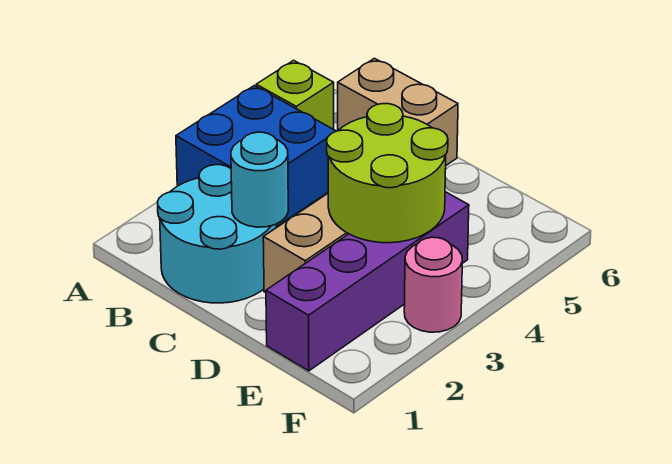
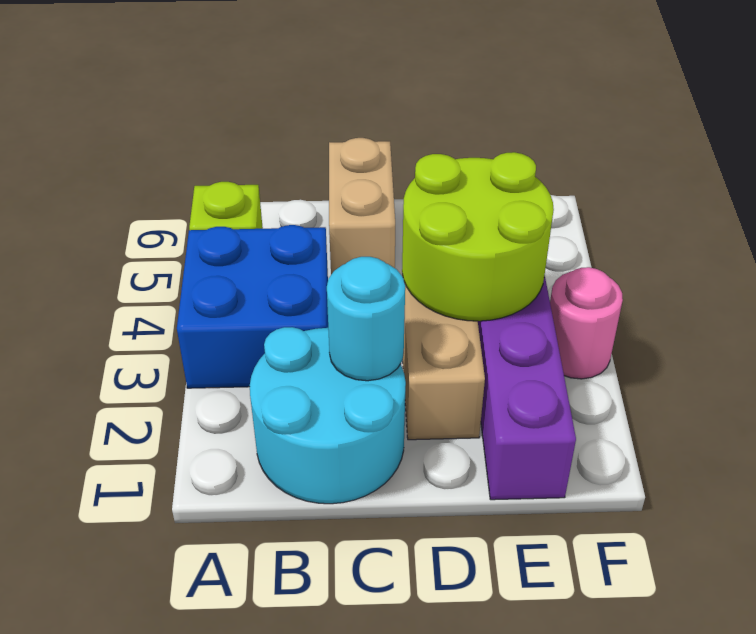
tan 1x2 brick [338,58,458,165] -> tan 1x2 brick turned to [329,138,395,274]

